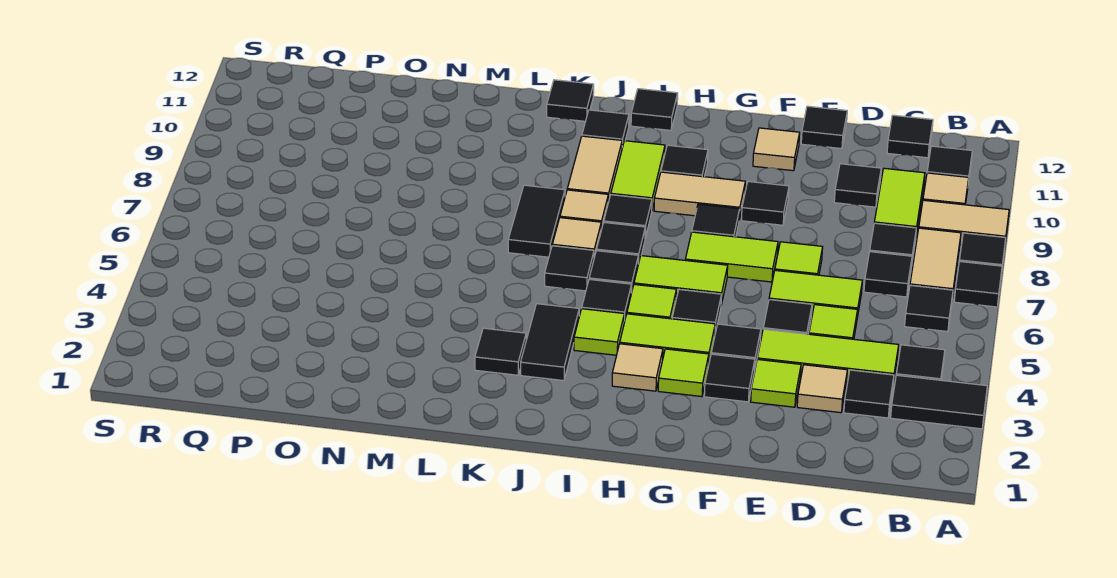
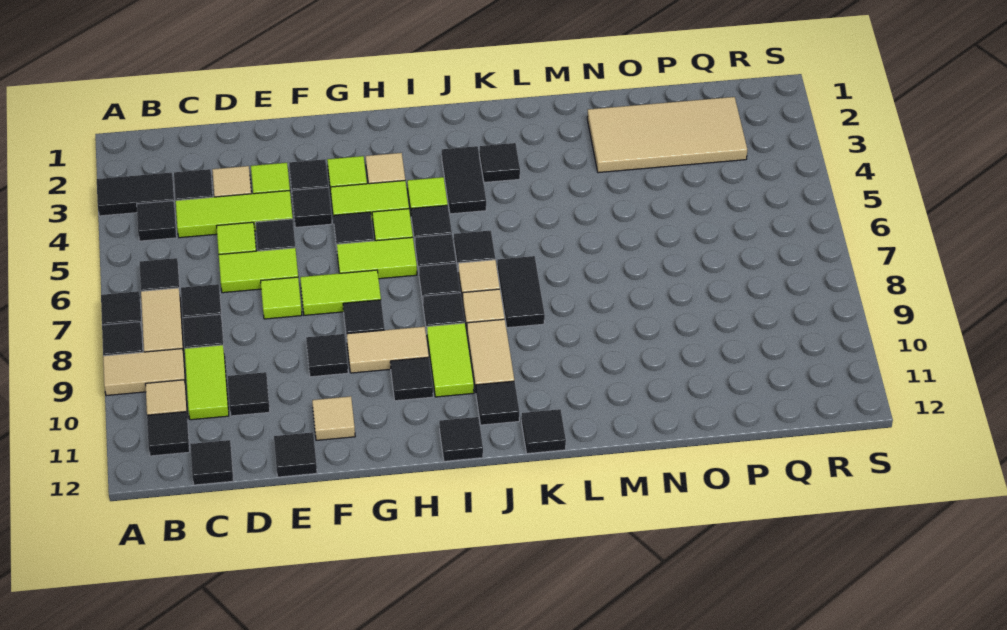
none -> tan 2x4 tile [587,97,747,173]

